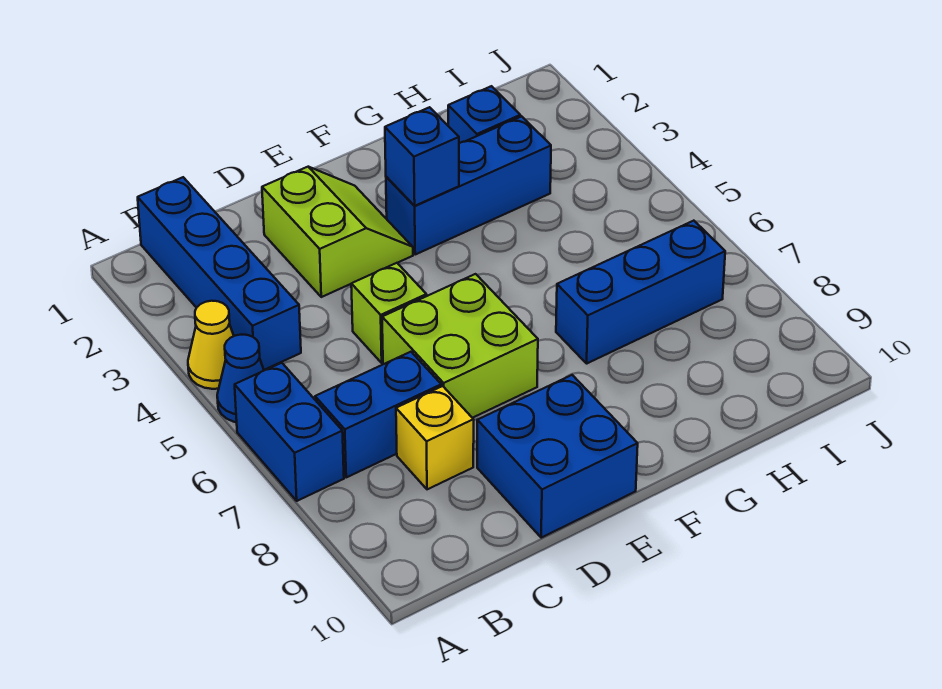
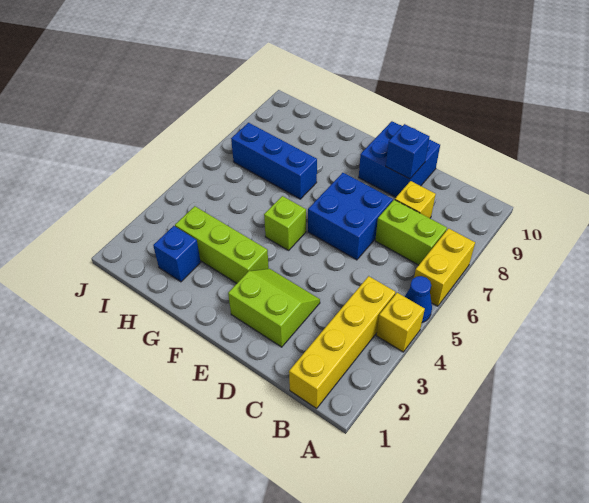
yellow 1x1 cone [188,301,234,389] -> yellow 1x1 brick [376,293,425,352]
blue 1x2 brick [235,363,344,501] -> yellow 1x2 brick [414,228,475,306]
blue 1x4 brick [138,177,301,370] -> yellow 1x4 brick [289,276,395,408]
blue 1x2 brick [315,352,441,477] -> lime 1x2 brick [375,200,447,265]
lime 2x2 slope [262,167,413,297] -> lime 2x2 slope turned to [228,269,320,347]
lime 1x1 brick [351,263,427,363] -> lime 1x1 brick moved to [264,196,306,251]
lime 2x2 brick [382,274,538,418] -> blue 2x2 brick [308,173,393,260]
blue 1x3 brick [386,116,551,254] -> lime 1x3 brick [175,206,269,283]
blue 1x1 brick [385,107,459,206] -> blue 1x1 brick moved to [386,124,429,179]

